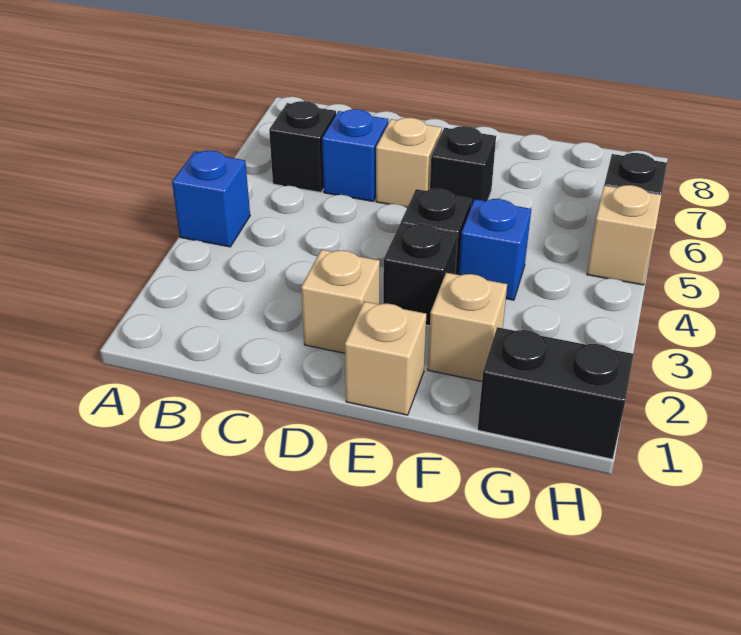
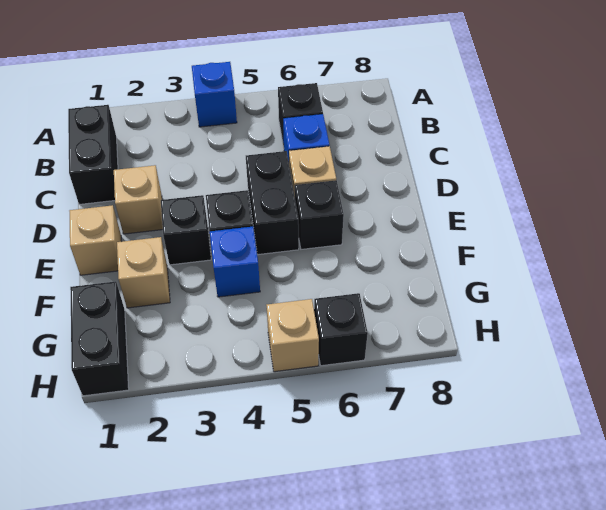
none -> black 1x2 brick [68,105,118,204]
none -> black 1x2 brick [246,151,299,255]

